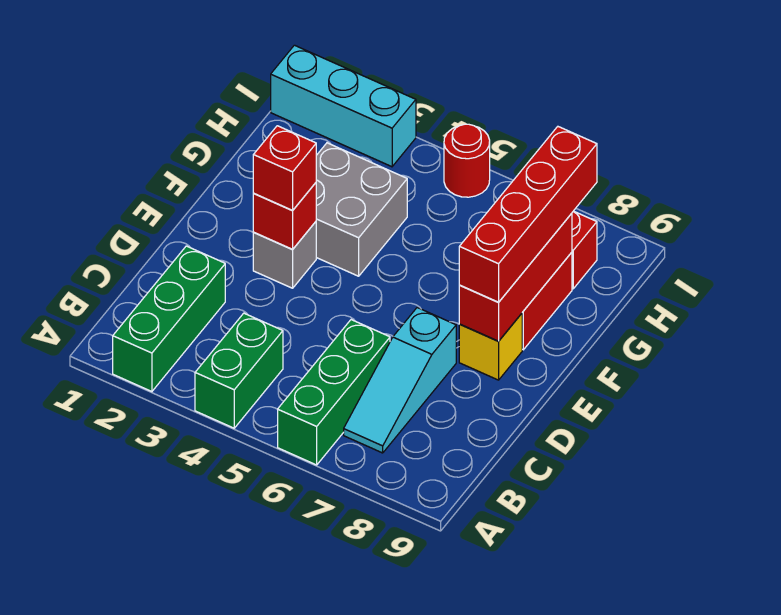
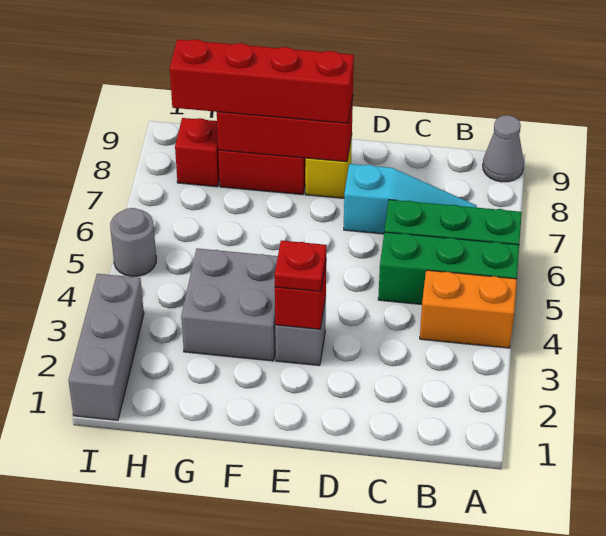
green 1x3 brick [113,246,225,392] -> green 1x3 brick moved to [378,232,519,304]
green 1x2 brick [195,313,283,428] -> orange 1x2 brick [420,270,517,348]
none -> grey 1x1 cone [483,115,524,182]
red 1x1 brick [253,126,316,211] -> red 1x1 plate [275,241,326,291]
cyan 1x3 brick [271,45,416,167] -> grey 1x3 brick [68,274,144,420]
red 1x1 round brick [444,124,490,197] -> grey 1x1 round brick [110,208,156,276]

